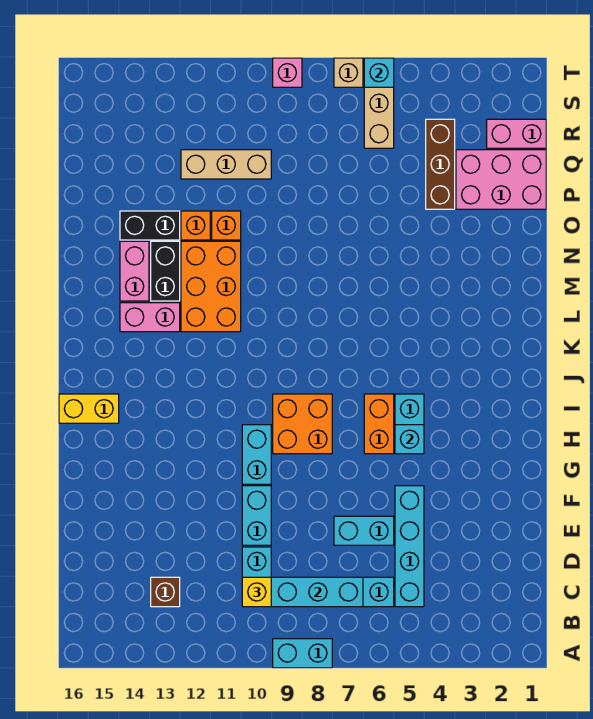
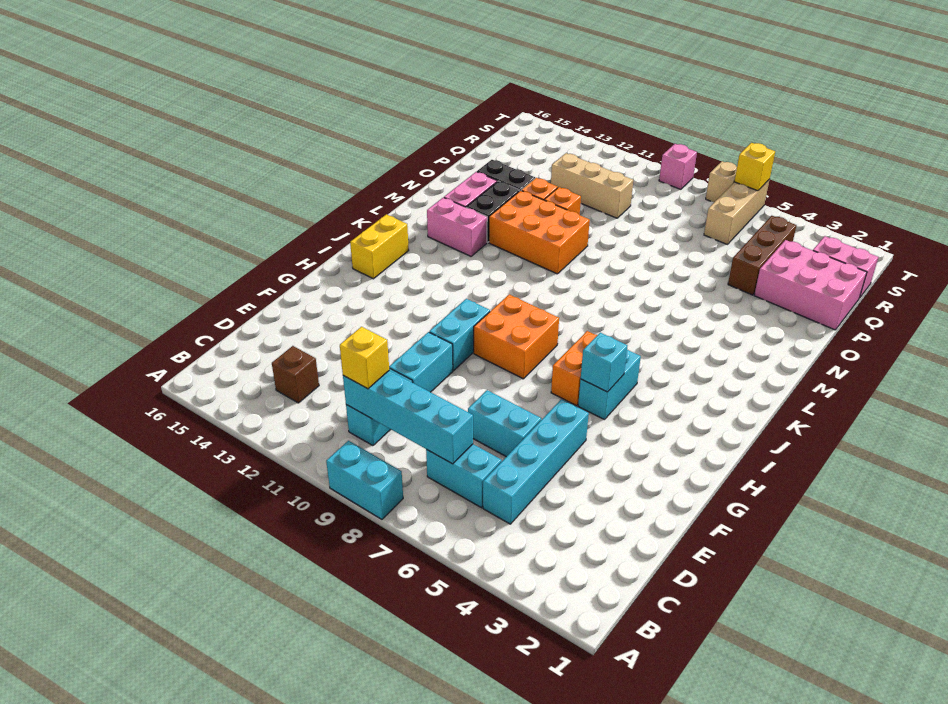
yellow 1x2 brick [59,394,119,423] -> yellow 1x2 brick turned to [350,214,409,279]
orange 2x3 brick [181,241,241,332] -> orange 2x3 brick turned to [489,190,590,274]
cyan 1x1 brick [364,58,394,87] -> yellow 1x1 brick [734,143,775,191]

